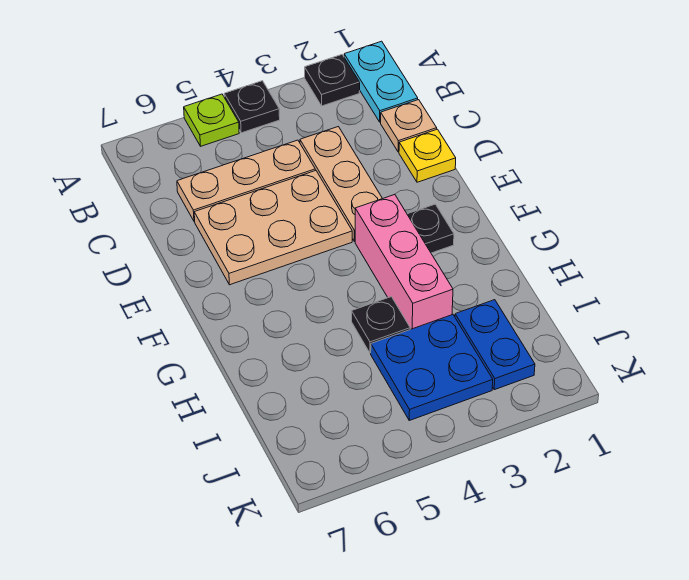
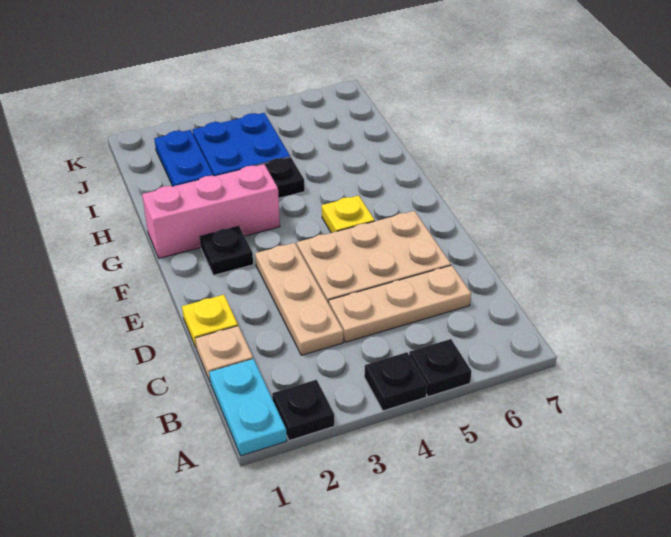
lime 1x1 plate [184,94,239,146] -> black 1x1 plate [409,339,472,397]
pink 1x3 brick [355,195,453,329] -> pink 1x3 brick turned to [142,164,280,258]
none -> yellow 1x1 plate [322,196,375,233]

